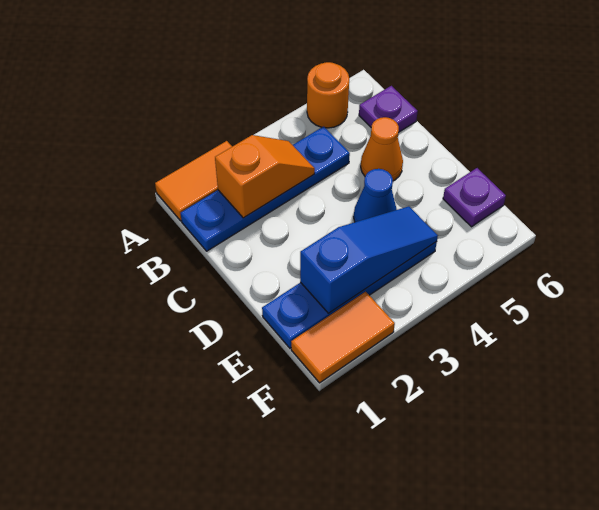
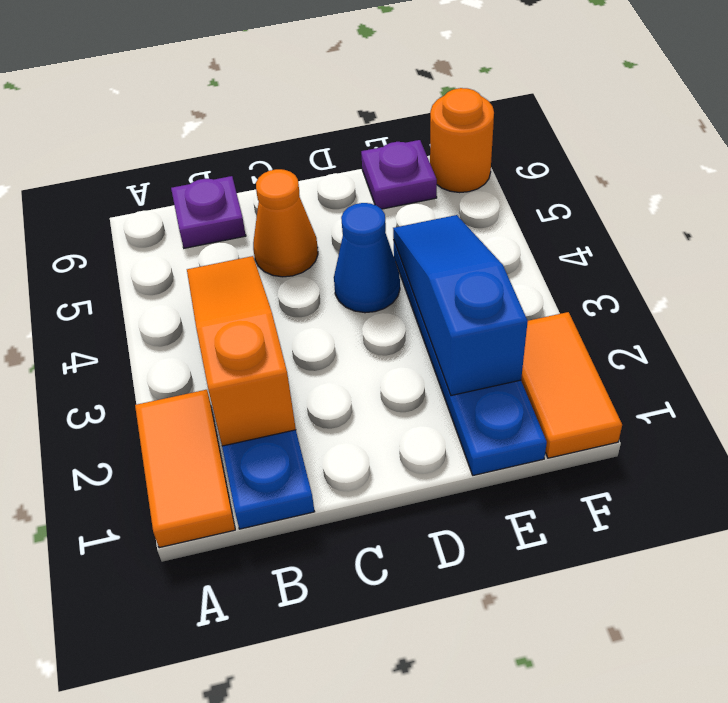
orange 1x1 round brick [307,62,349,128] -> orange 1x1 round brick moved to [430,88,494,193]
orange 1x2 slope [215,135,315,218] -> orange 1x3 slope [187,256,296,446]

